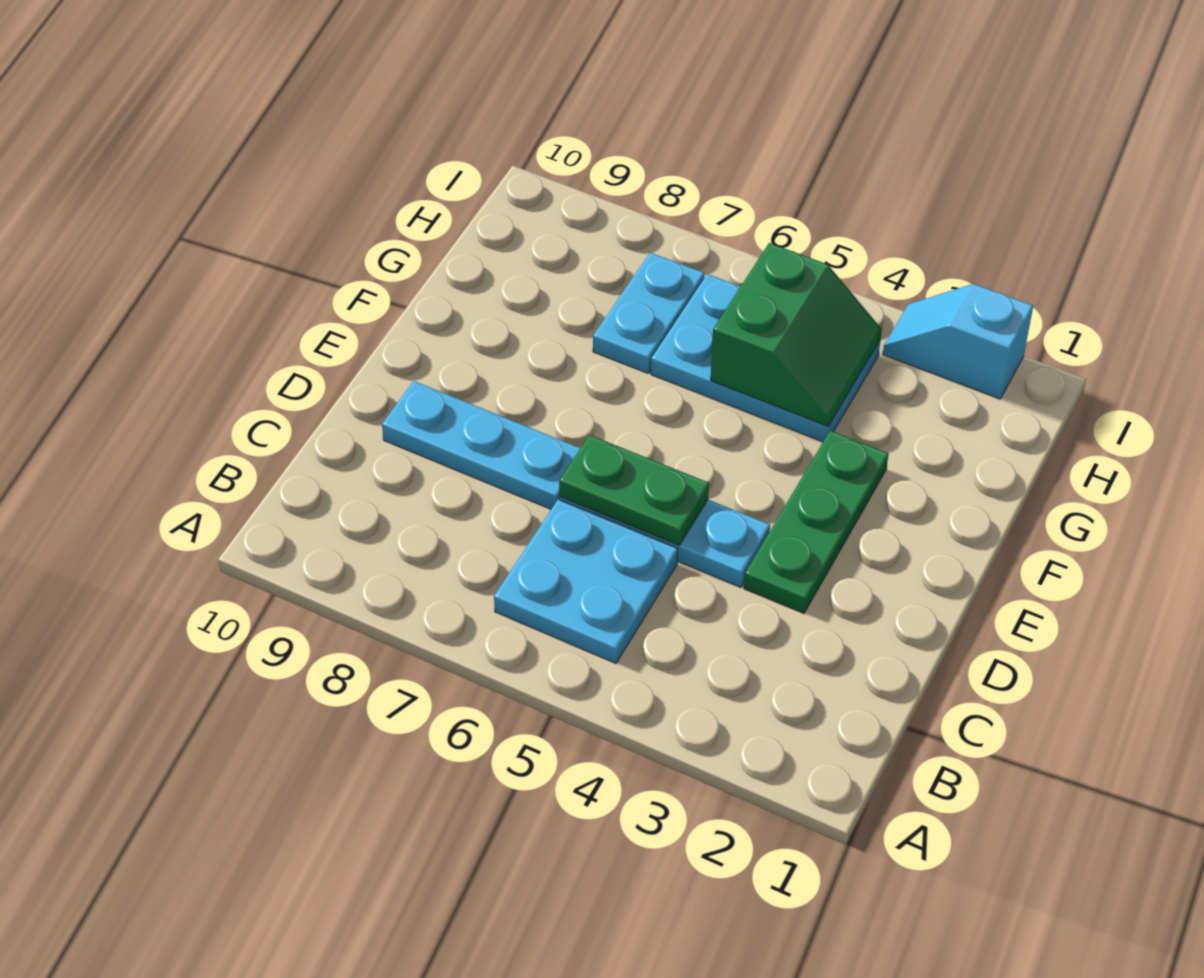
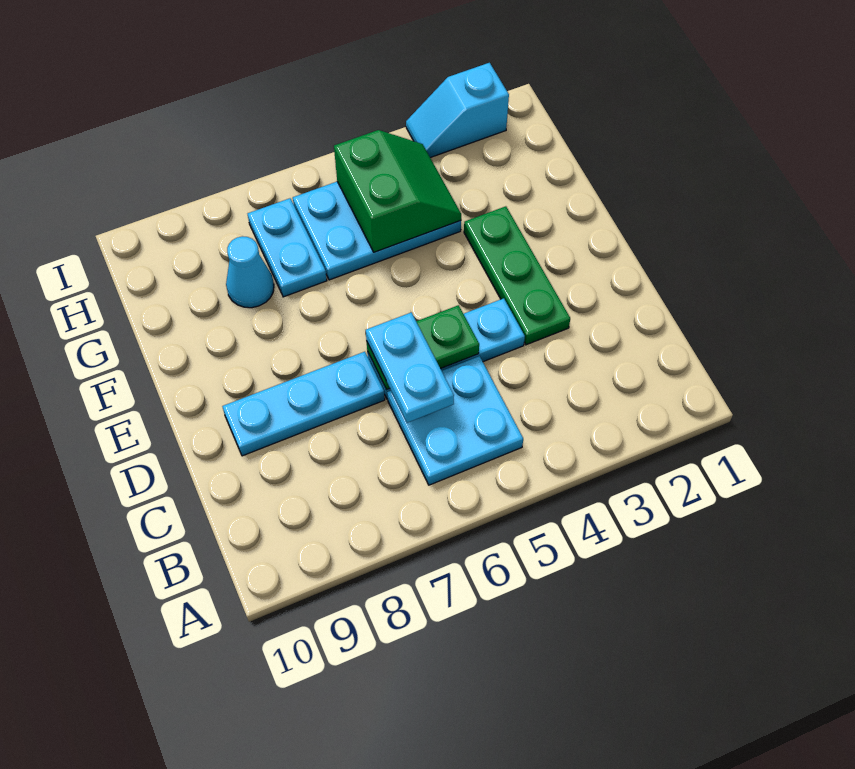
none -> cyan 1x2 plate [366,312,454,423]
none -> cyan 1x1 cone [226,236,274,308]

